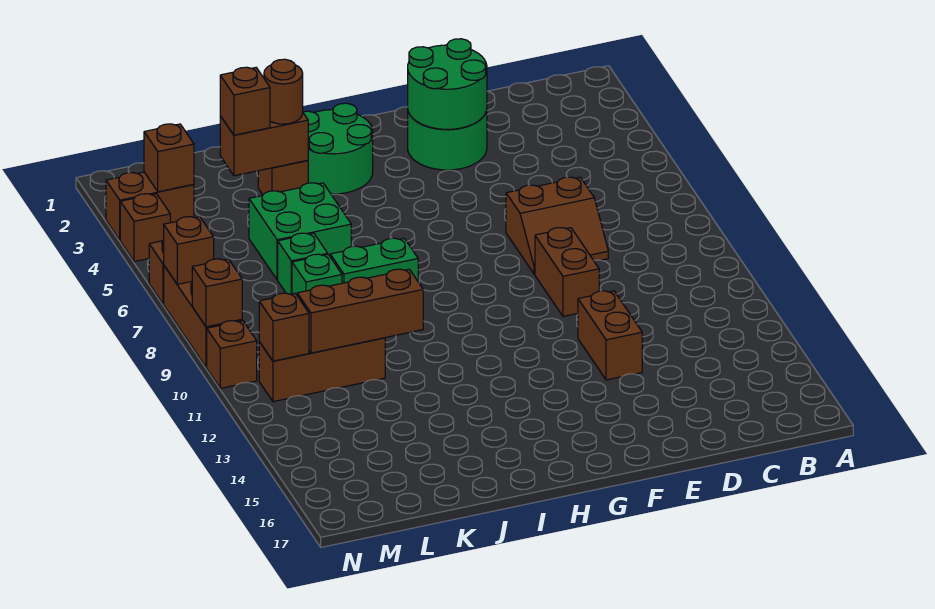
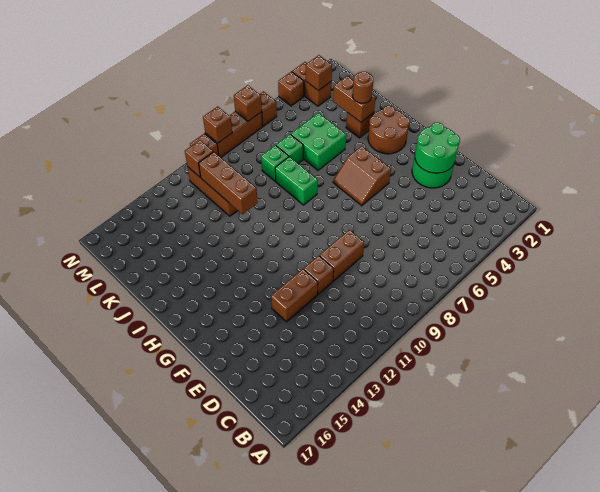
brown 2x2 slope [506,177,608,274] -> brown 2x2 slope moved to [333,146,391,206]
green 2x2 round brick [303,103,373,194] -> brown 2x2 round brick [368,106,410,154]
brown 1x1 brick [220,67,270,135] -> brown 1x1 brick moved to [304,256,334,294]

